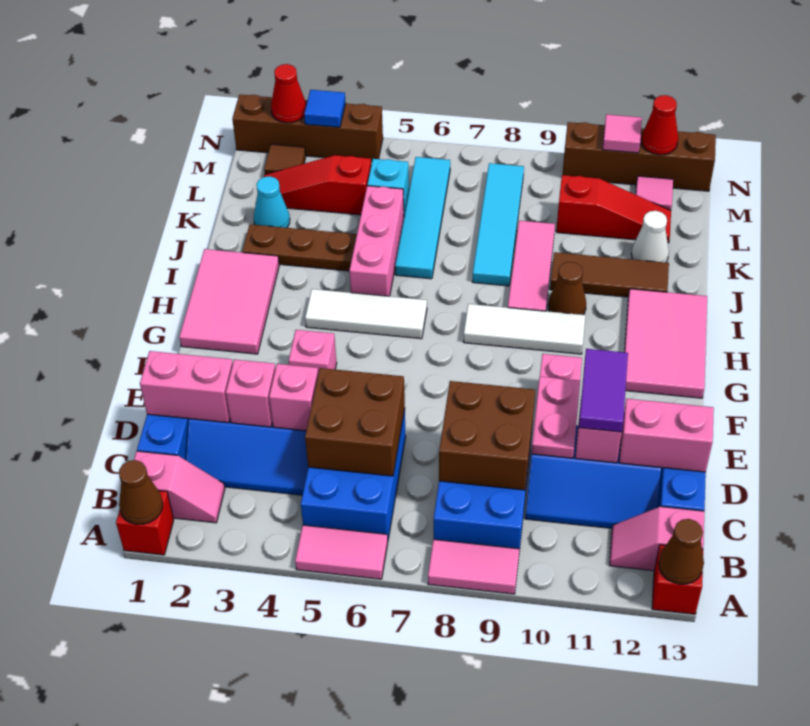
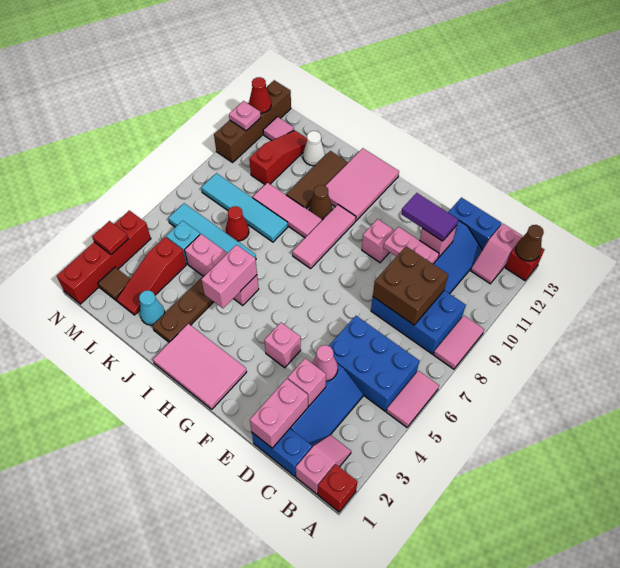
brown 1x1 cone [119,460,163,525] -> none
brown 2x2 brick [305,368,405,476] -> none
pink 1x1 brick [269,364,318,431] -> pink 1x1 cone [312,345,338,381]
pink 1x2 brick [619,399,714,472] -> pink 1x2 brick moved to [201,245,257,308]
pink 2x3 tile [625,289,707,398] -> pink 2x3 tile turned to [326,148,399,221]
white 1x3 tile [305,289,427,339] -> none
white 1x3 tile [464,304,585,354] -> pink 1x3 tile [292,205,356,269]
brown 1x4 brick [232,95,383,162] -> red 1x4 brick [57,210,151,304]
red 1x1 cone [271,64,306,123] -> red 1x1 cone moved to [226,206,249,241]
blue 1x1 tile [304,90,346,127] -> red 1x1 tile [92,221,128,254]
pink 1x1 tile [603,114,642,153] -> pink 1x1 plate [229,101,261,131]

